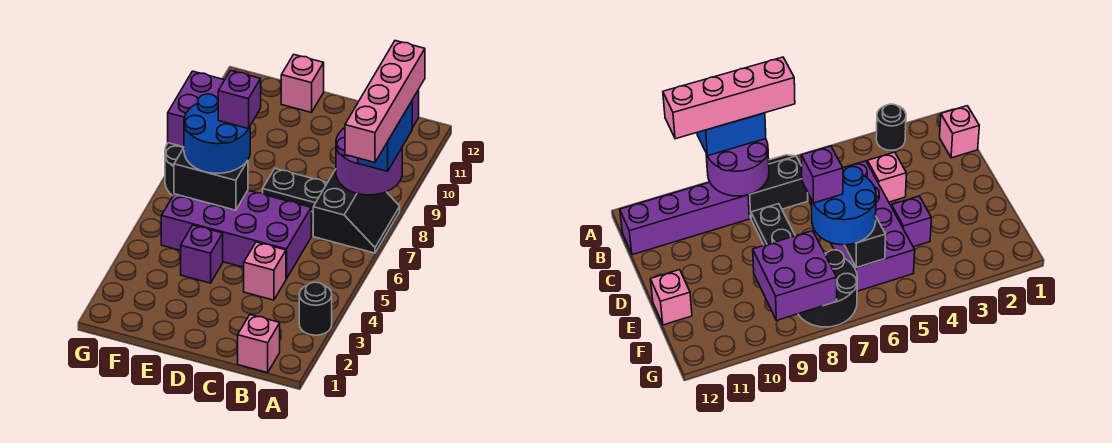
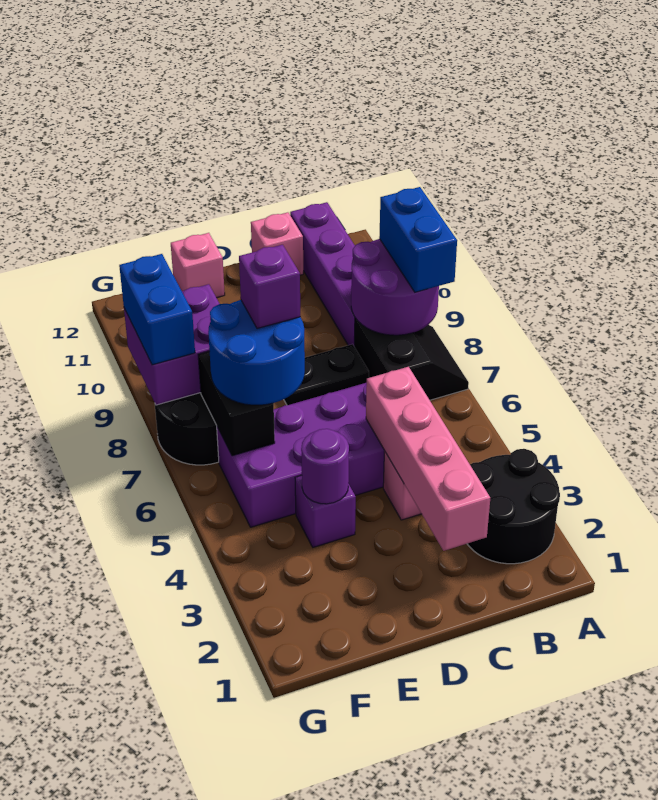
black 1x1 round brick [299,282,332,335] -> black 2x2 round brick [467,449,560,564]
pink 1x4 brick [345,41,425,162] -> pink 1x4 brick moved to [366,367,490,551]
pink 1x1 brick [238,315,280,373] -> pink 1x1 brick moved to [251,212,303,275]
none -> purple 1x1 round brick [301,429,349,504]
black 1x2 brick [174,148,248,210] -> black 1x2 brick turned to [198,351,275,456]
none -> blue 1x2 brick [119,254,195,365]

